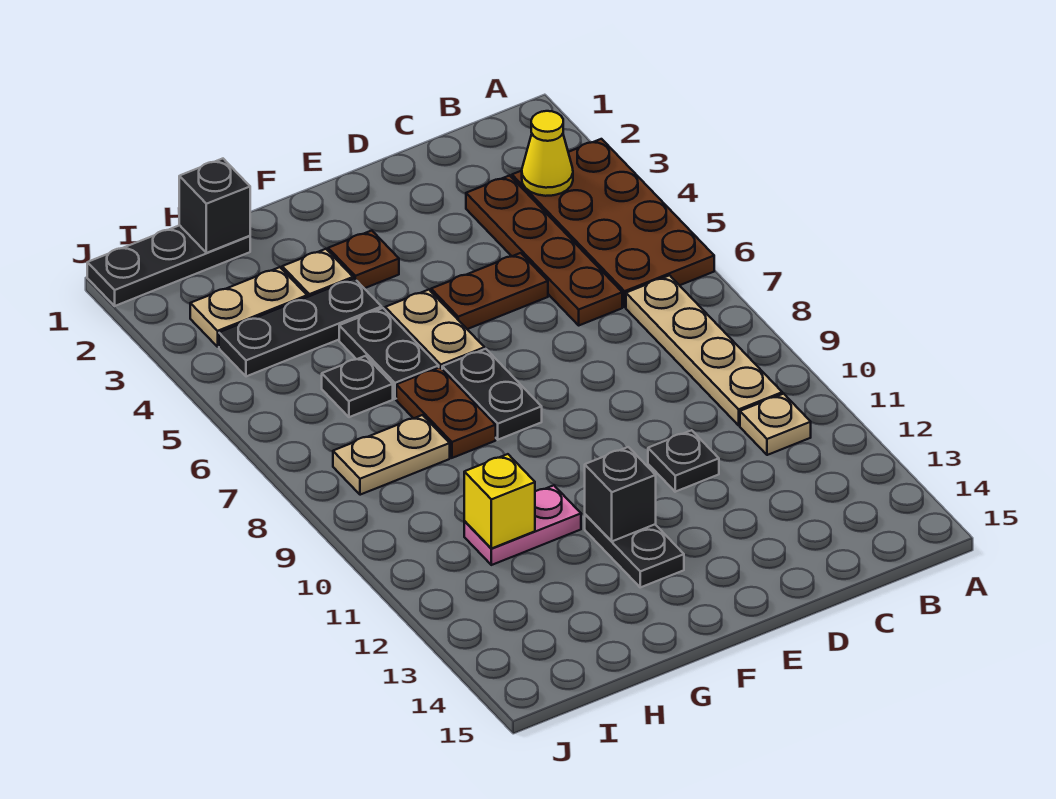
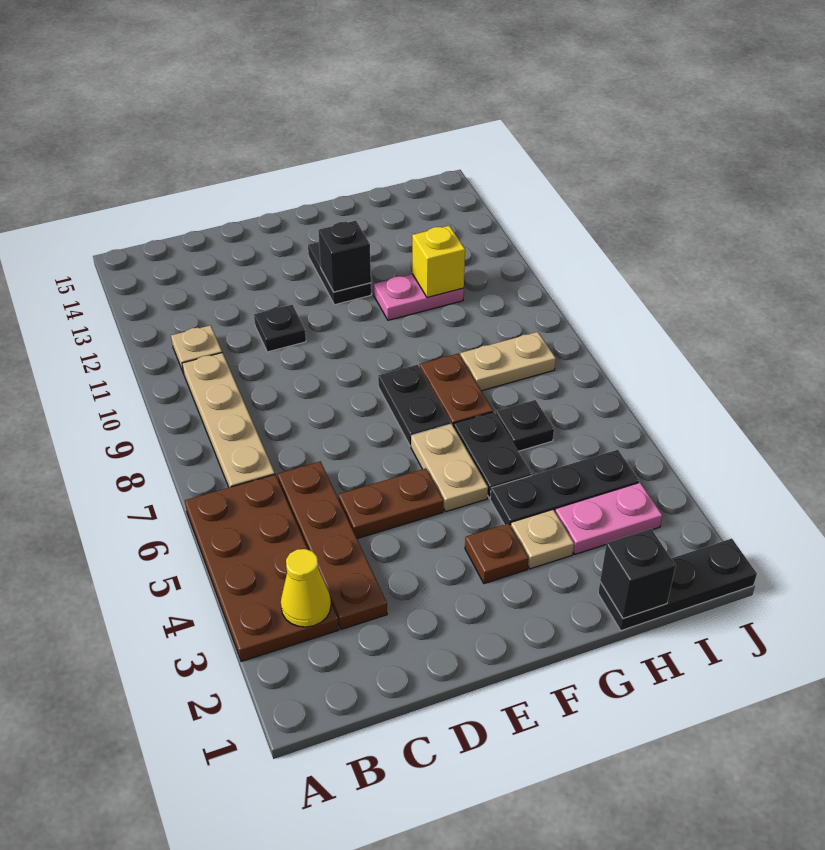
tan 1x2 plate [190,267,307,347] -> pink 1x2 plate [555,483,662,554]

